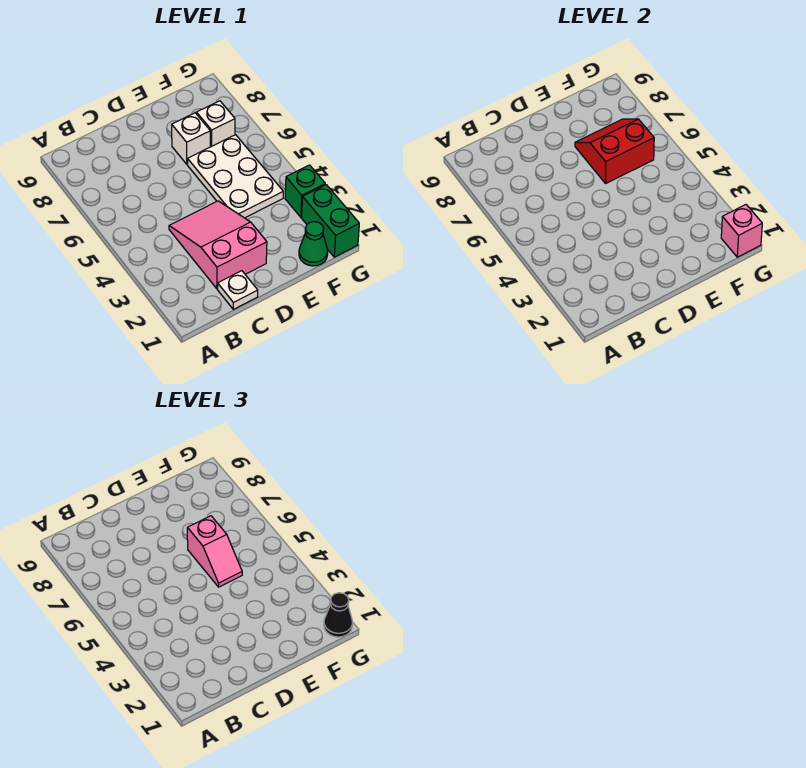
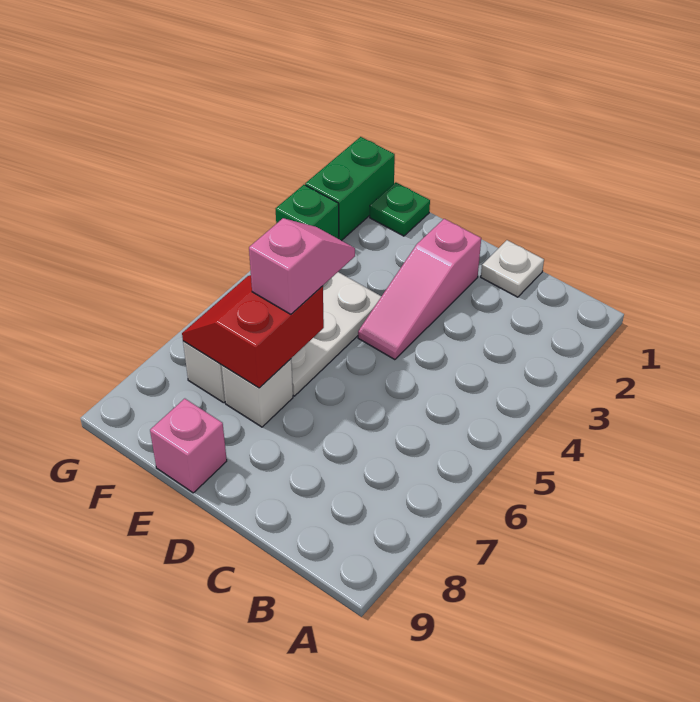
pink 2x3 slope [169,201,267,289] -> pink 1x3 slope [358,219,481,360]
red 2x2 slope [575,119,654,183] -> red 2x2 slope turned to [182,275,324,388]
green 1x1 cone [299,222,328,266] -> green 1x1 plate [370,182,430,236]
pink 1x1 brick [721,205,762,257] -> pink 1x1 brick moved to [150,399,227,493]
black 1x1 cone [324,593,353,637] -> none

